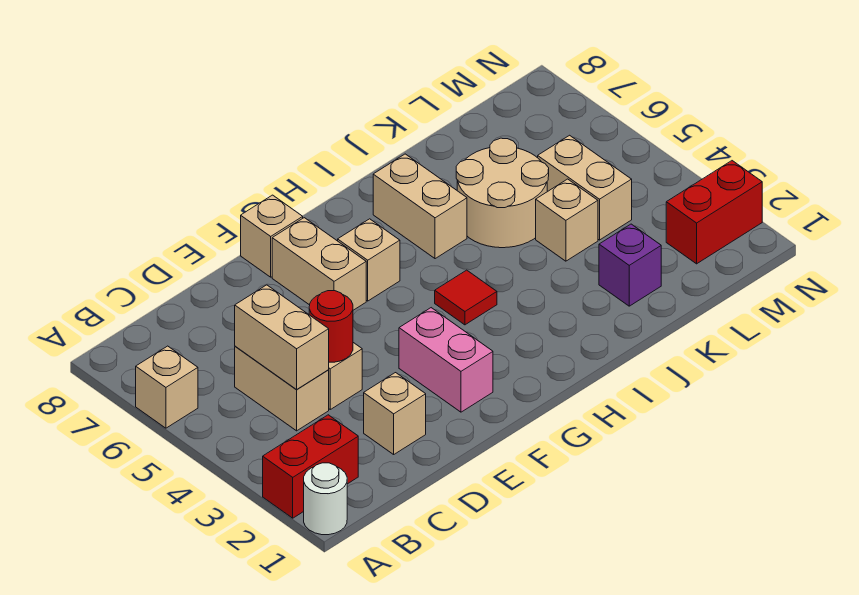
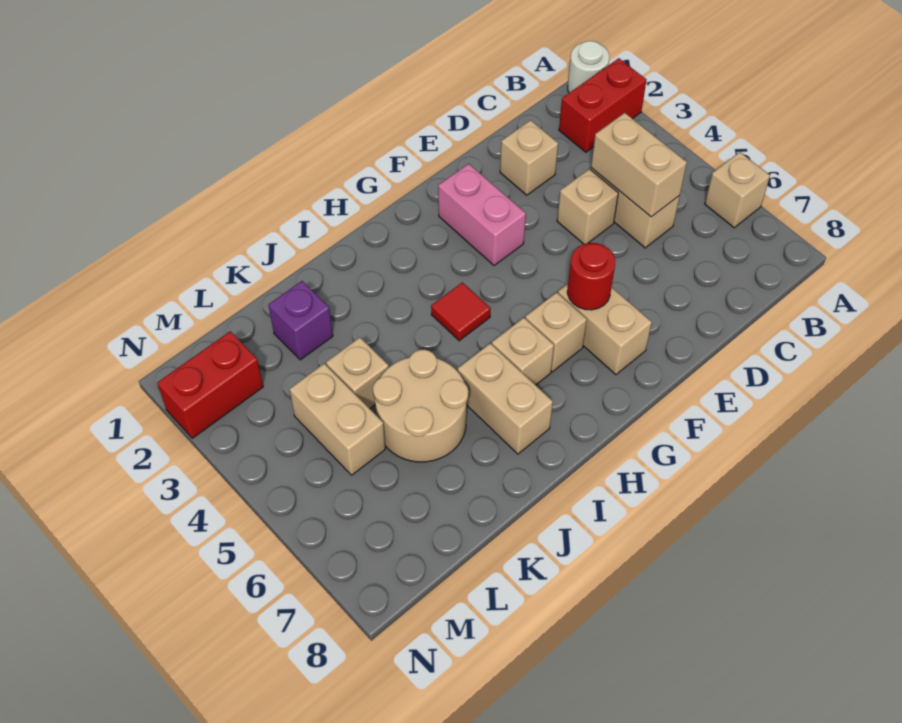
red 1x1 round brick [309,291,353,362] -> red 1x1 round brick moved to [567,243,615,310]
tan 1x1 brick [241,195,303,277] -> tan 1x1 brick moved to [492,318,554,385]

